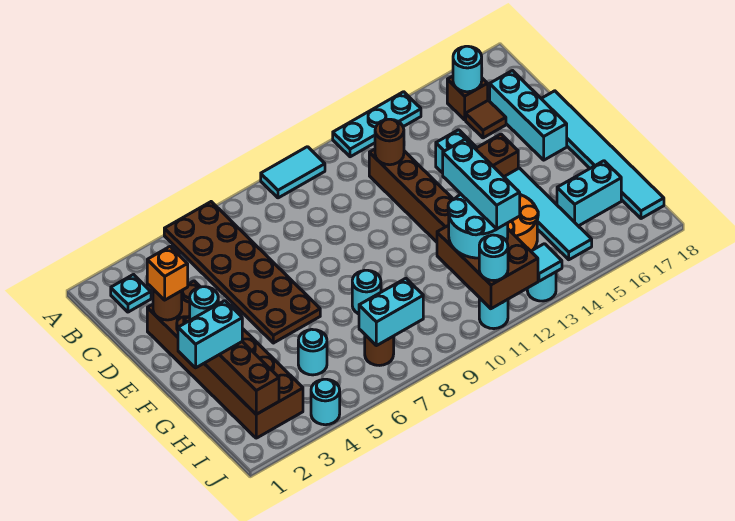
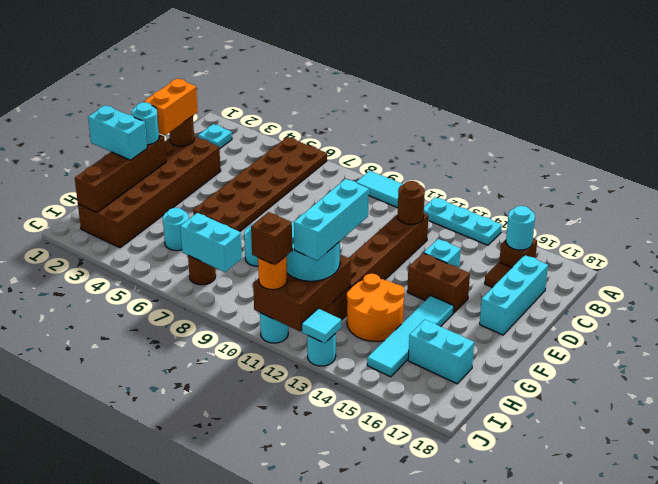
orange 1x1 brick [147,247,188,300] -> orange 1x2 brick [144,79,198,135]
cyan 1x6 tile [541,91,664,219] -> none
cyan 1x1 round brick [311,379,340,425] -> none
cyan 1x1 round brick [479,235,508,281] -> orange 1x1 round brick [258,255,287,290]
none -> brown 1x1 brick [251,212,292,265]

